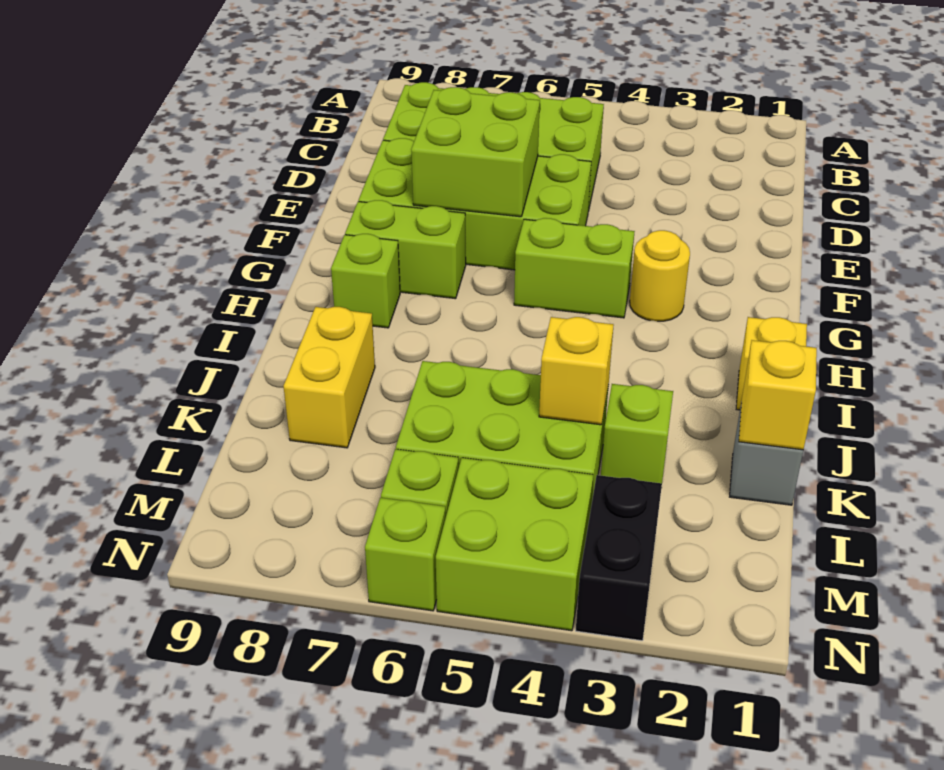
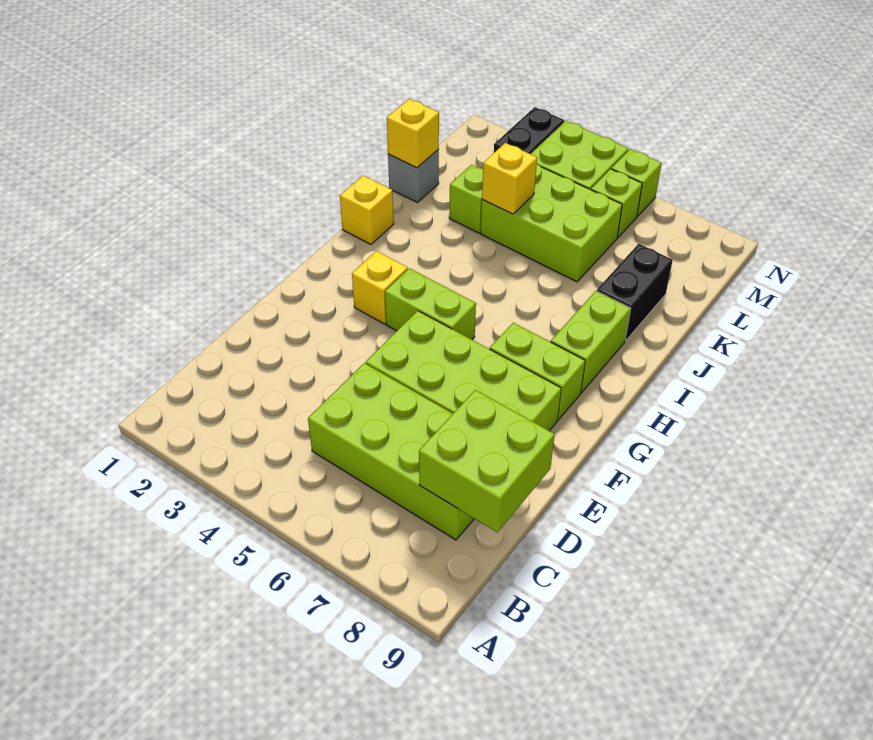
lime 2x2 brick [411,87,540,217] -> lime 2x2 brick moved to [419,390,555,532]
yellow 1x1 round brick [630,230,690,321] -> yellow 1x1 brick [352,251,408,324]
lime 1x1 brick [331,234,400,328] -> lime 1x2 brick [551,291,631,392]
yellow 1x2 brick [284,307,375,448] -> black 1x2 brick [597,244,673,341]

